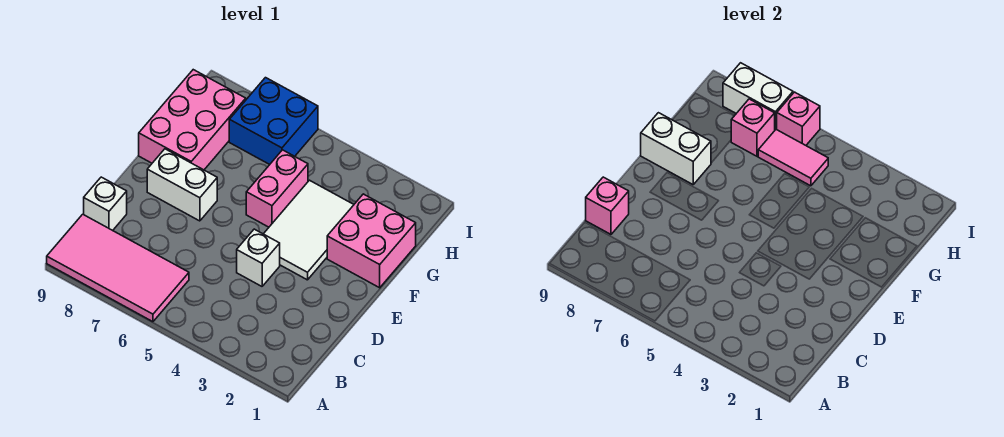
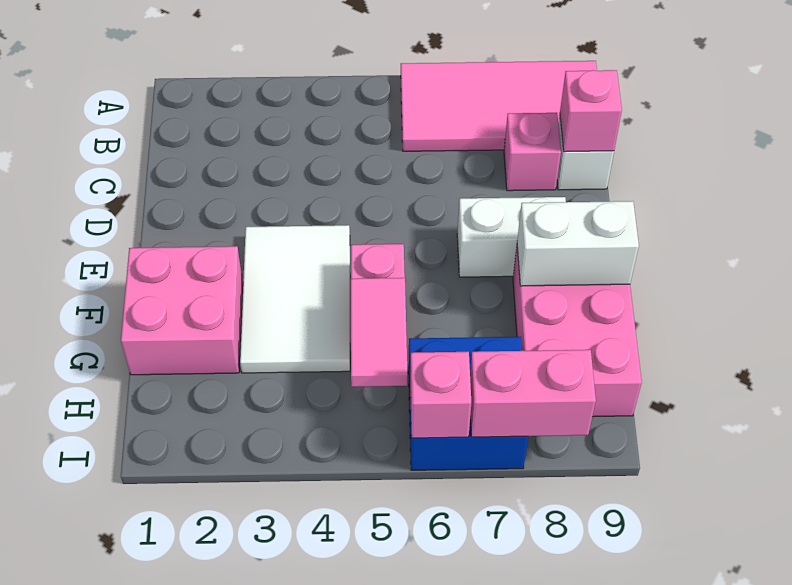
white 1x1 brick [237,229,280,286] -> none
pink 1x2 tile [758,129,828,186] -> pink 1x2 tile turned to [351,278,408,387]
pink 1x1 brick [731,99,775,156] -> pink 1x1 brick moved to [504,113,561,191]
white 1x2 brick [723,63,793,130] -> pink 1x2 brick [470,350,596,437]

